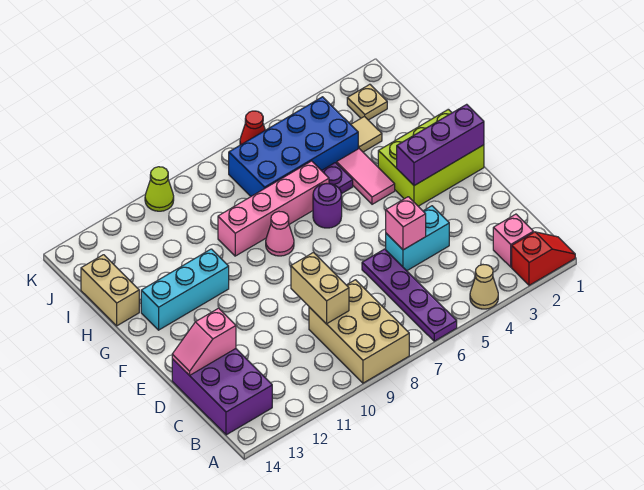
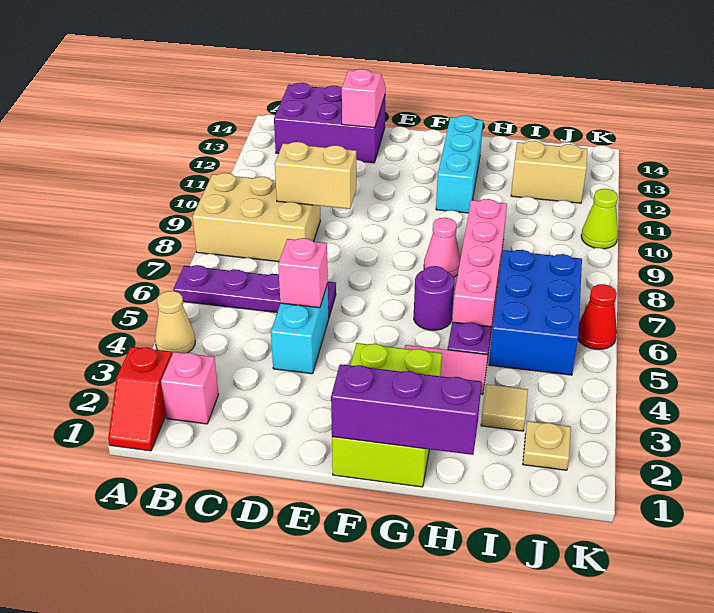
purple 1x3 brick [397,104,484,186] -> purple 1x3 brick turned to [331,364,482,455]
tan 1x2 brick [81,255,139,326] -> tan 1x2 brick moved to [511,141,587,203]
blue 2x4 brick [229,97,358,196] -> blue 2x3 brick [489,250,582,375]

